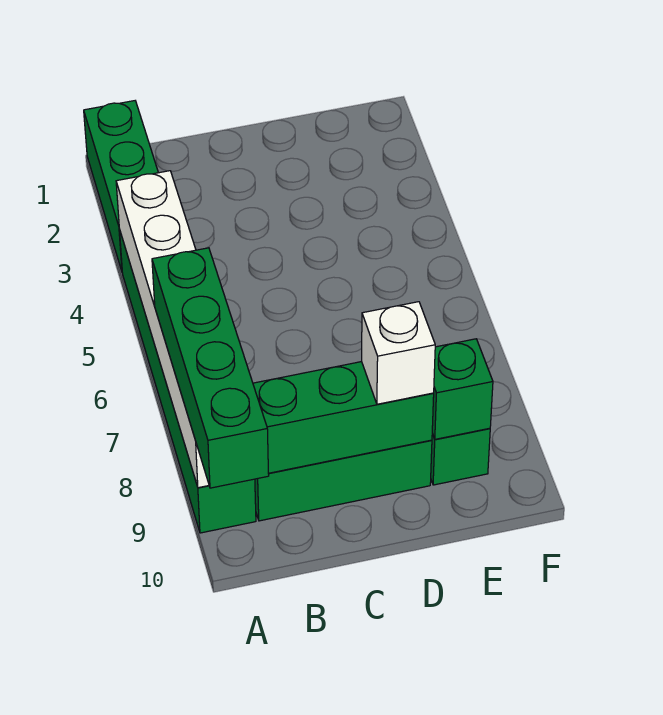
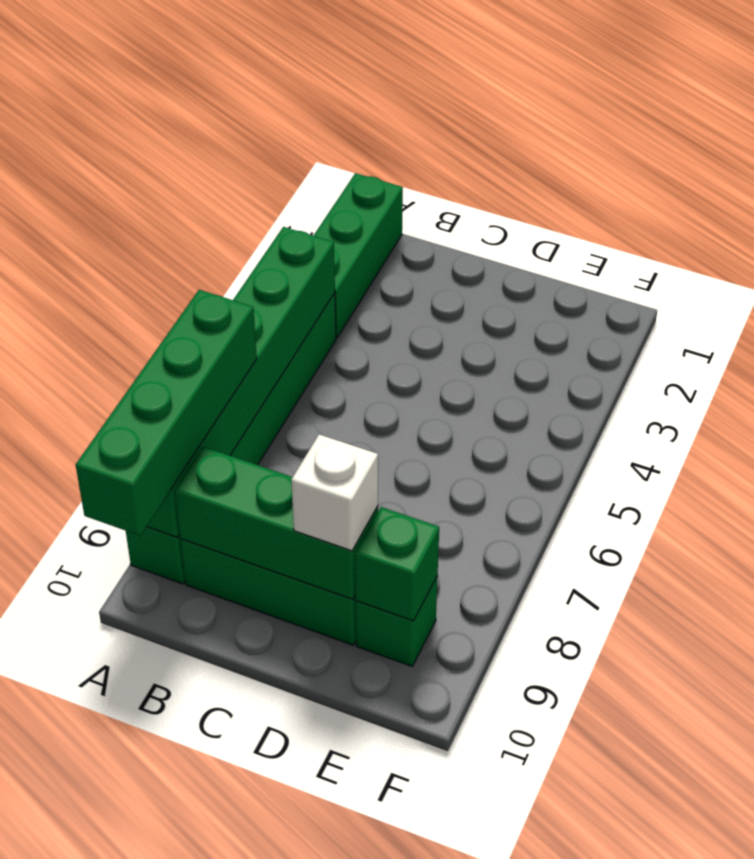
white 1x6 brick [116,171,209,488] -> green 1x6 brick [147,227,335,538]

